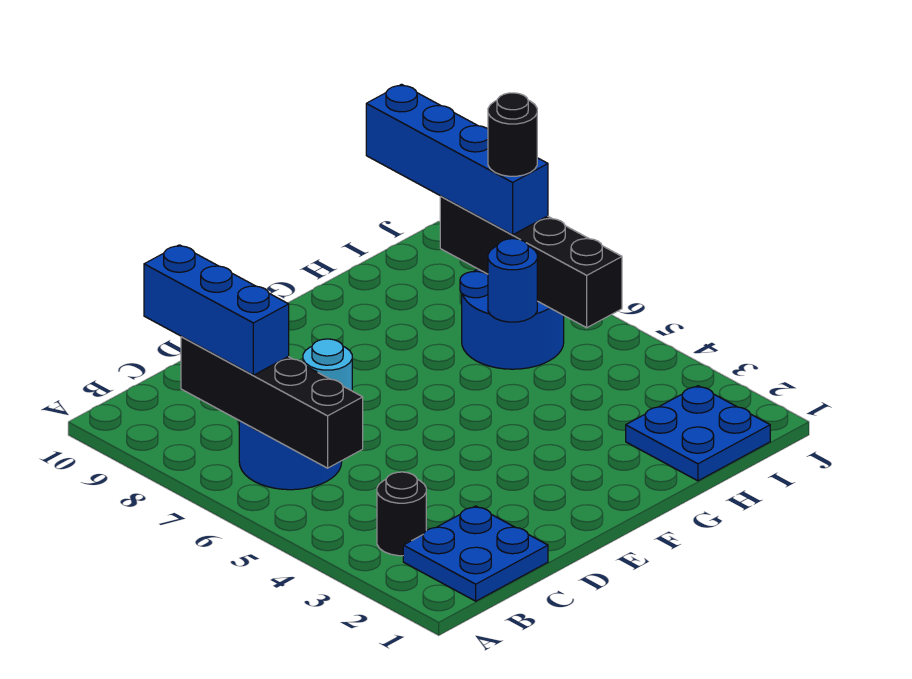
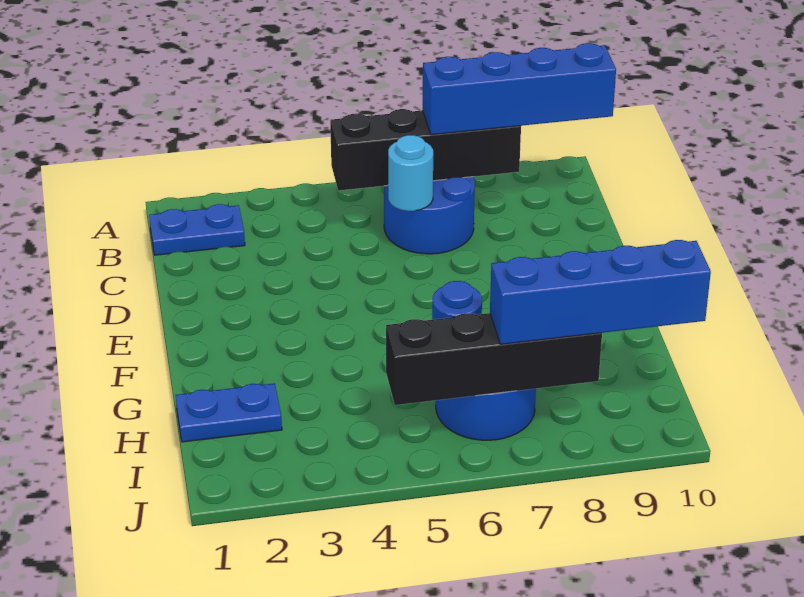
blue 2x2 plate [403,506,548,601] -> blue 1x2 plate [149,204,245,255]
black 1x1 round brick [377,472,426,556] -> none
blue 1x3 brick [144,245,289,375] -> blue 1x4 brick [423,43,616,135]
blue 2x2 plate [626,386,770,481] -> blue 1x2 plate [176,383,282,442]
black 1x1 round brick [488,93,537,176] -> none

